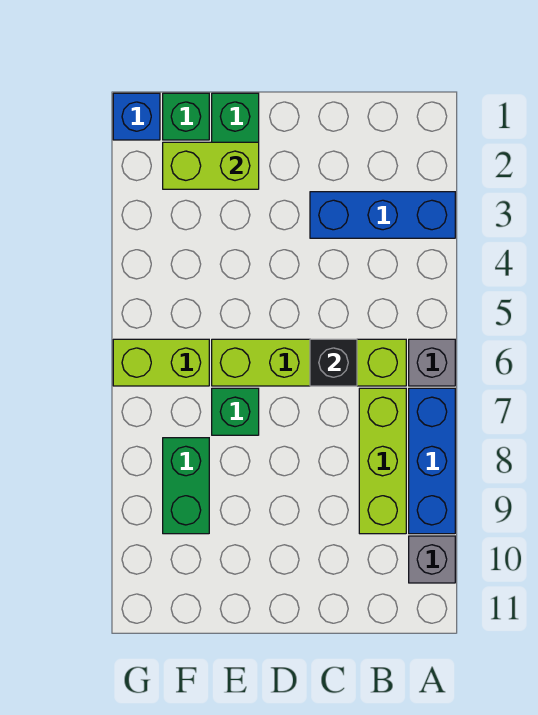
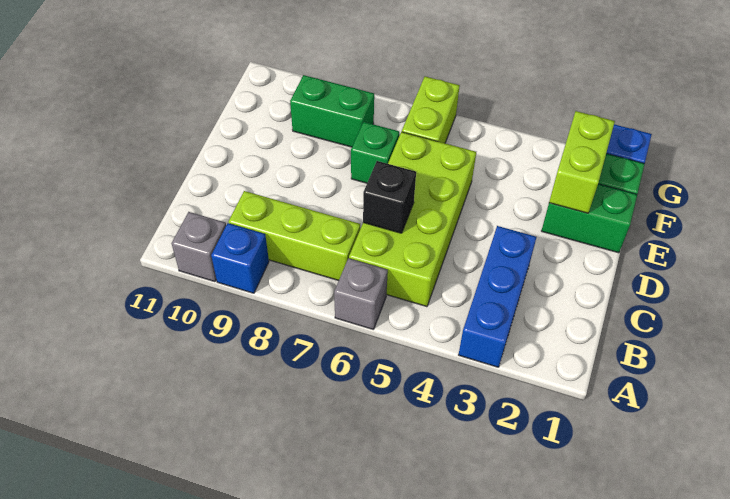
blue 1x3 brick [409,388,455,534] -> blue 1x1 brick [211,223,269,293]
lime 1x4 brick [212,339,406,386] -> lime 2x4 brick [349,132,476,307]

